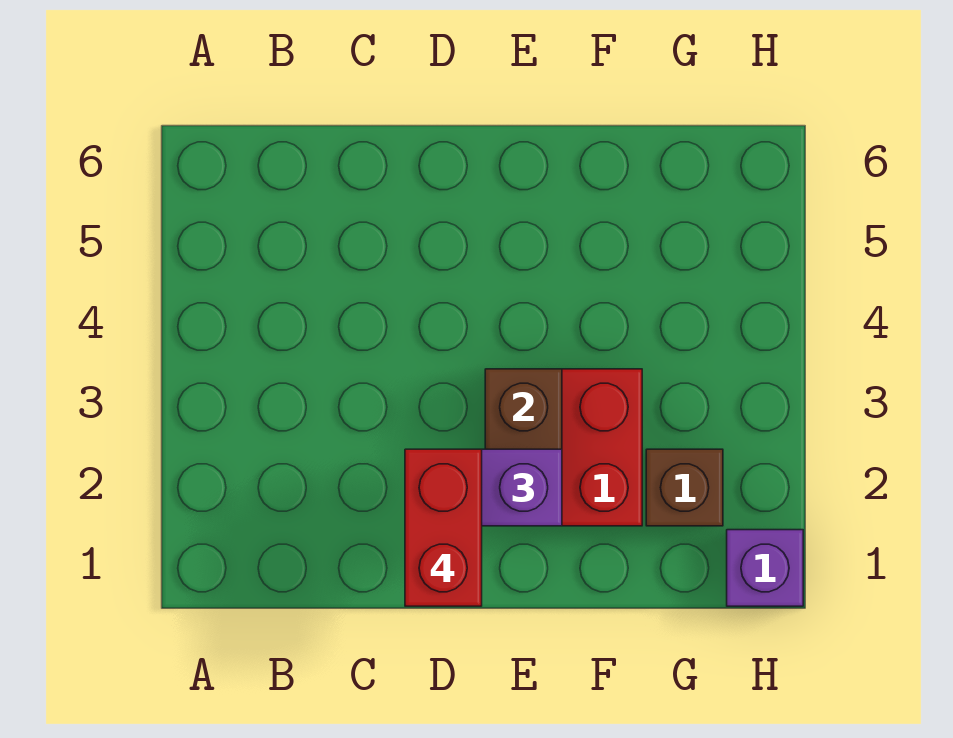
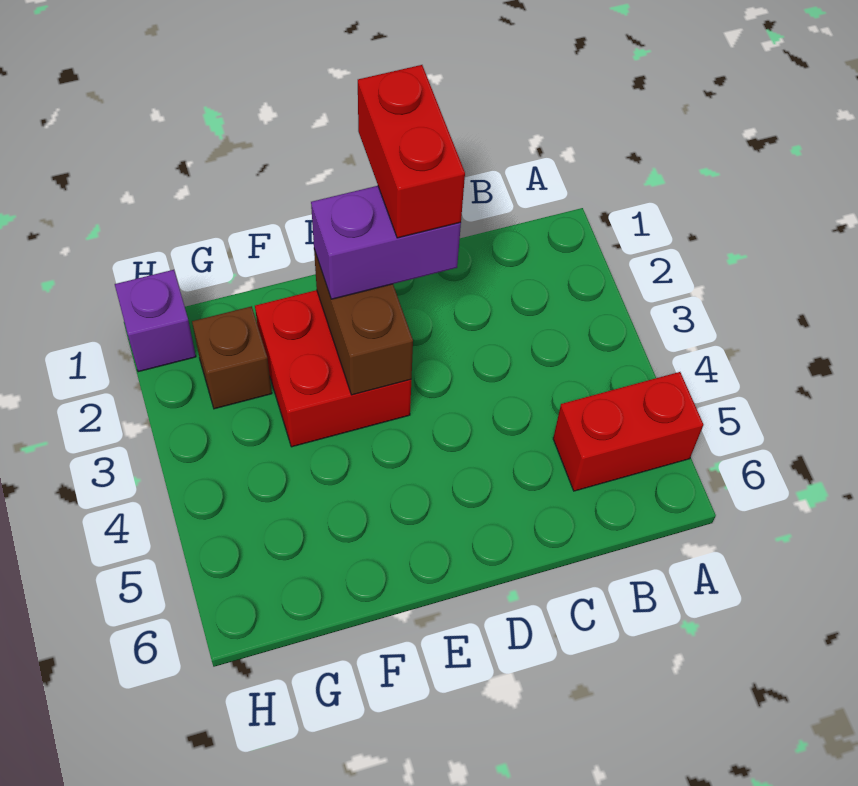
none -> red 1x2 brick [553,372,704,491]

